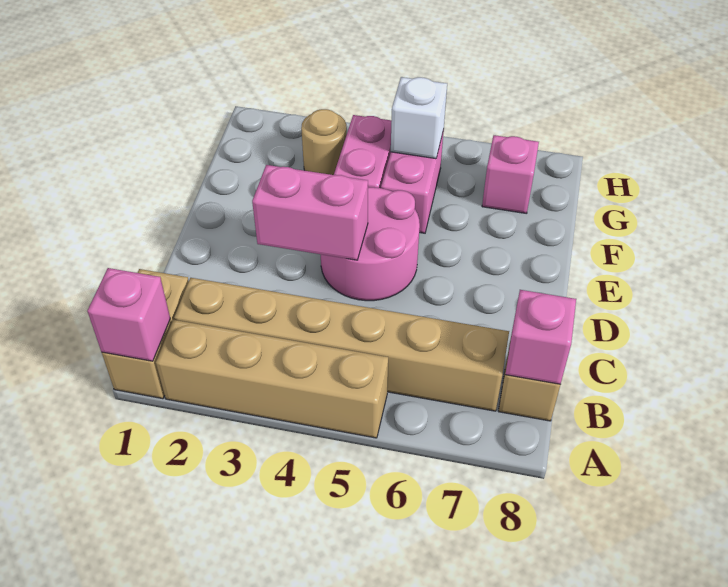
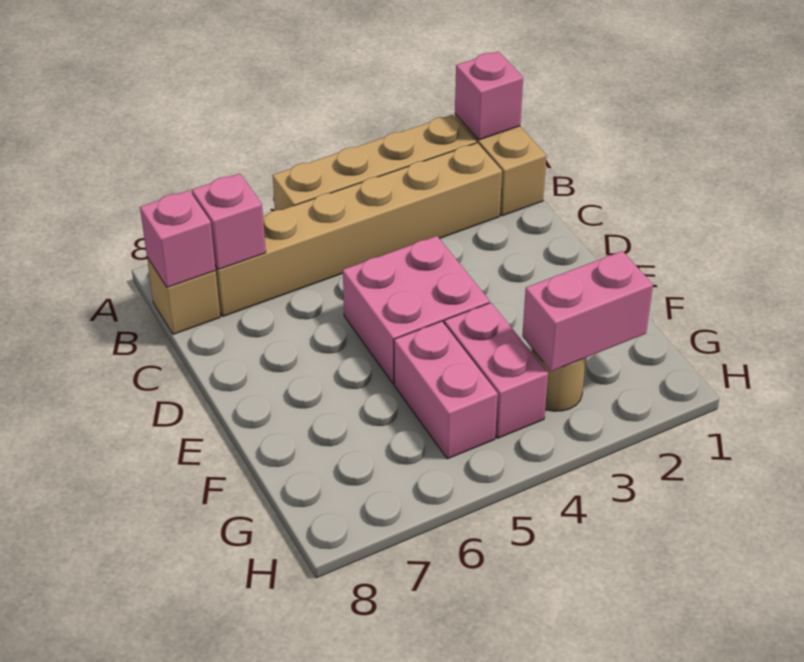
pink 1x2 brick [252,165,368,260] -> pink 1x2 brick moved to [522,251,653,371]
pink 2x2 round brick [321,187,420,301] -> pink 2x2 brick [343,236,490,384]
white 1x1 brick [391,77,447,159] -> none
pink 1x1 brick [482,135,539,214] -> pink 1x1 brick moved to [192,174,266,270]

